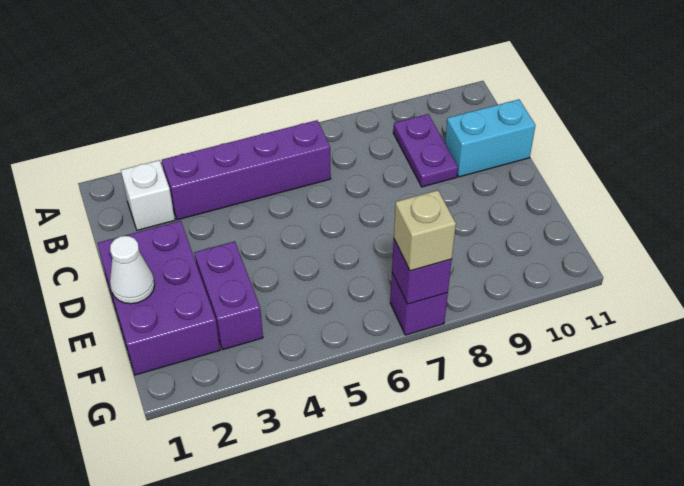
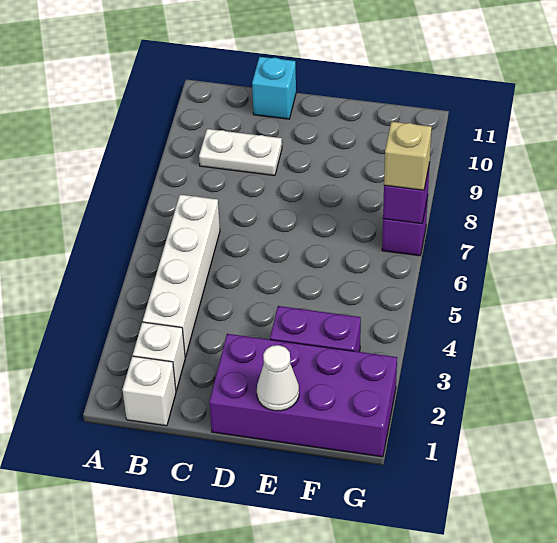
none -> white 1x1 brick [122,356,176,426]
purple 1x4 brick [162,120,331,220] -> white 1x4 brick [143,195,220,357]
purple 1x2 plate [393,114,458,187] -> white 1x2 plate [199,129,282,176]
cyan 1x2 brick [445,99,536,177] -> cyan 1x1 brick [252,57,296,119]
purple 2x3 brick [98,221,220,375] -> purple 2x4 brick [209,334,397,457]

